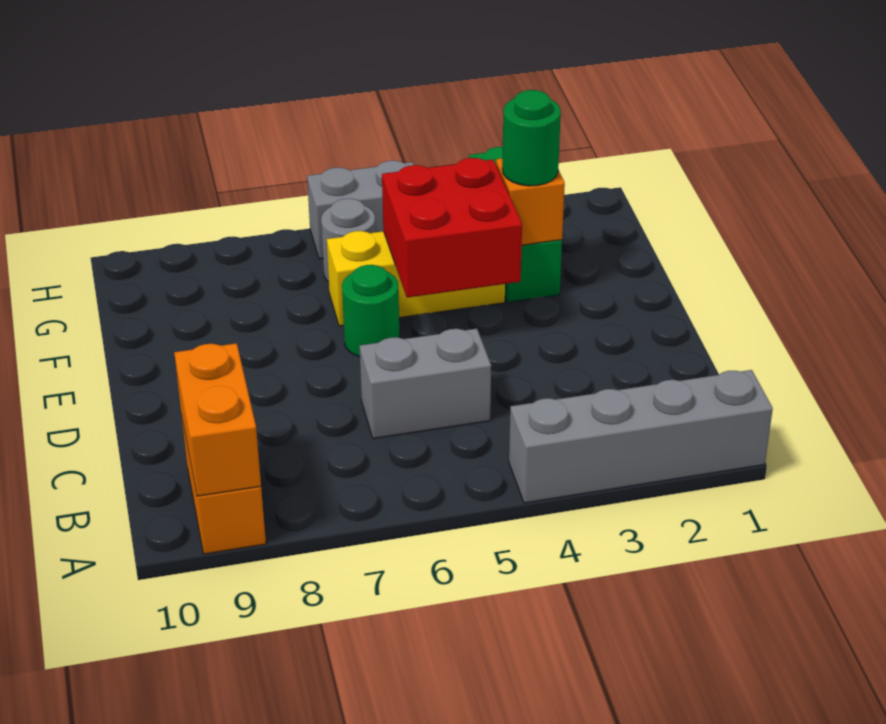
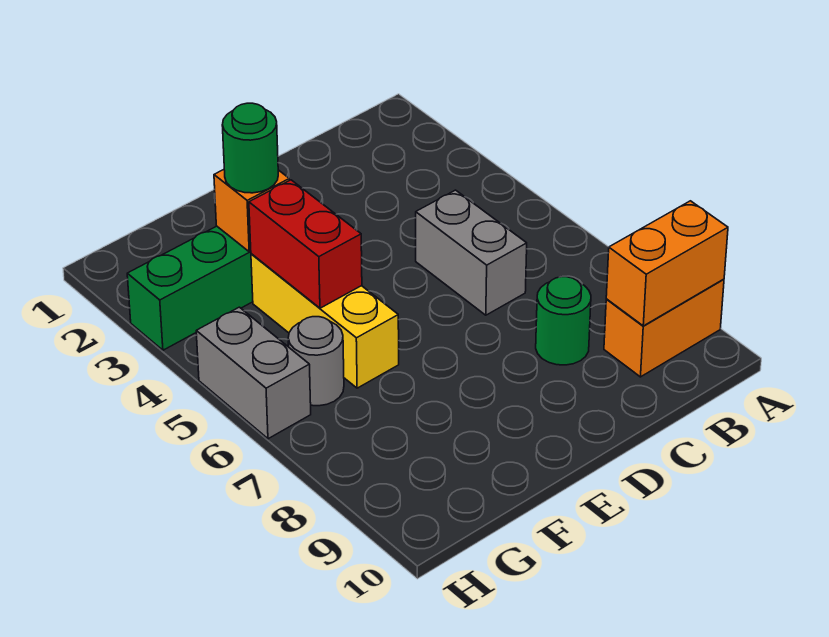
grey 1x4 brick [509,370,773,503] -> none
red 2x2 brick [382,158,522,298] -> red 1x2 brick [249,180,362,308]
green 1x1 round brick [342,265,399,357] -> green 1x1 round brick moved to [536,277,591,365]

